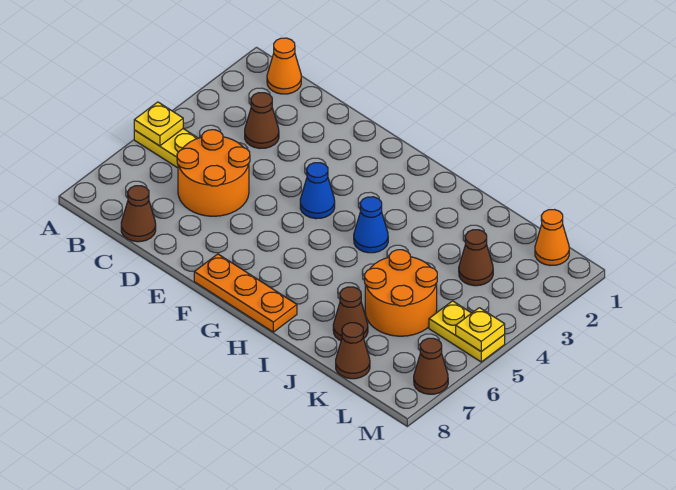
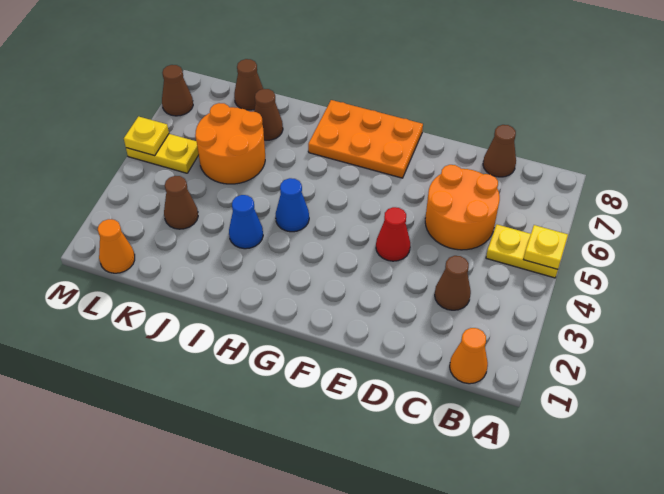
none -> red 1x1 cone [376,207,410,261]
blue 1x1 cone [300,163,335,219] -> blue 1x1 cone moved to [229,195,263,249]
orange 1x3 plate [194,254,297,332] -> orange 2x3 plate [308,100,423,178]

